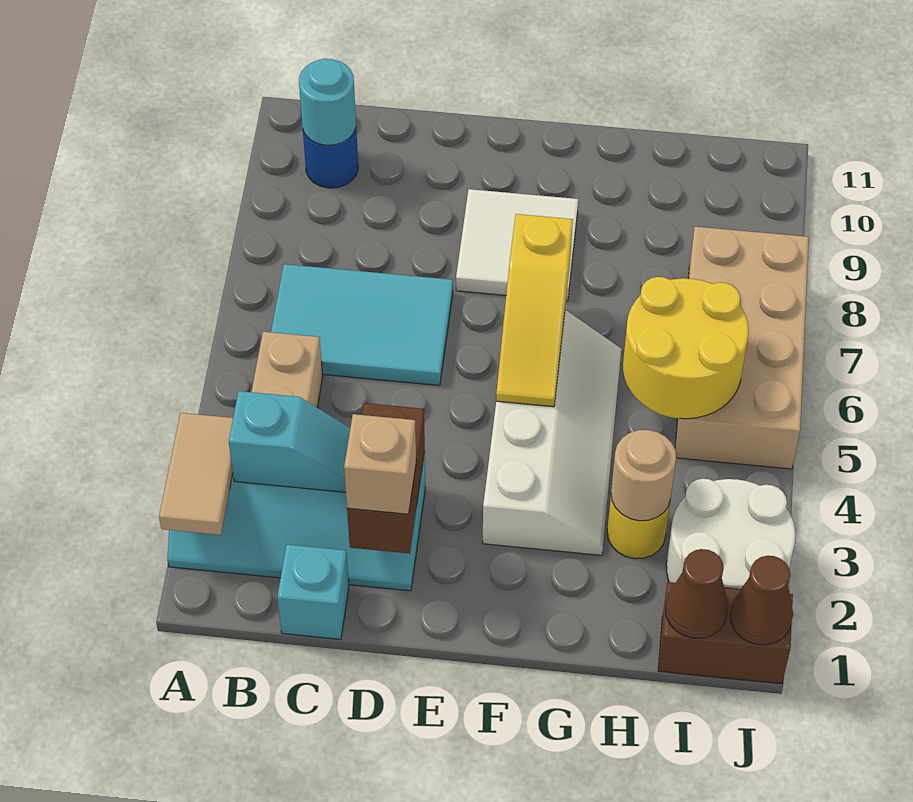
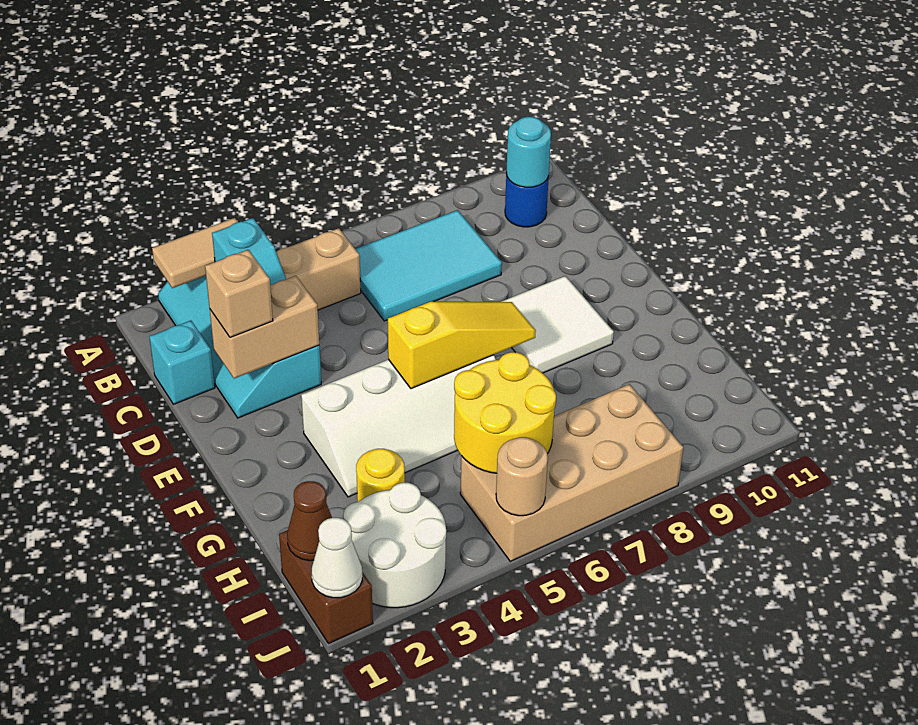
cyan 2x3 tile [271,264,453,385] -> cyan 2x3 tile turned to [356,210,502,321]
brown 1x2 brick [347,403,425,554] -> tan 1x2 brick [210,276,319,379]
yellow 1x3 slope [496,214,573,407] -> yellow 1x3 slope turned to [388,302,536,389]
tan 1x1 round brick [611,430,676,521] -> tan 1x1 round brick moved to [496,437,548,516]
brown 1x1 cone [730,556,793,645] -> white 1x1 cone [312,518,362,598]

